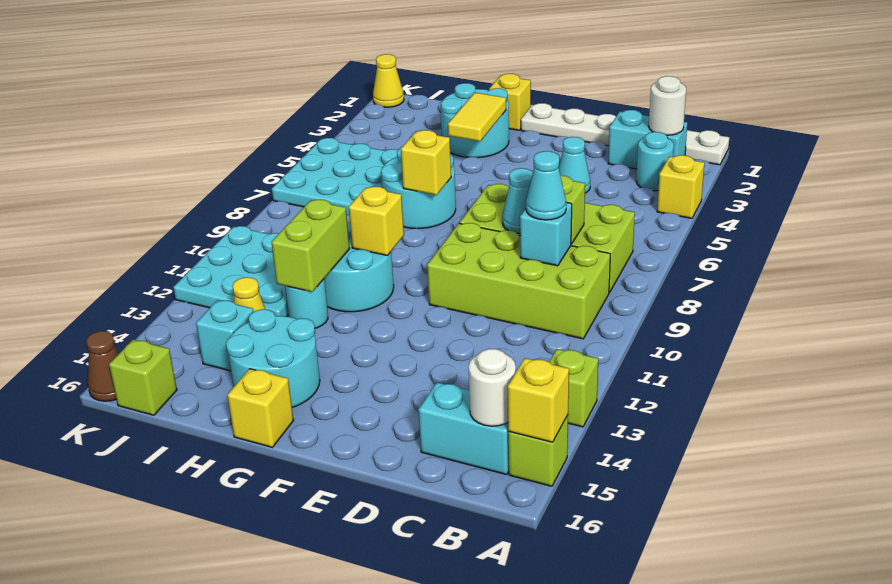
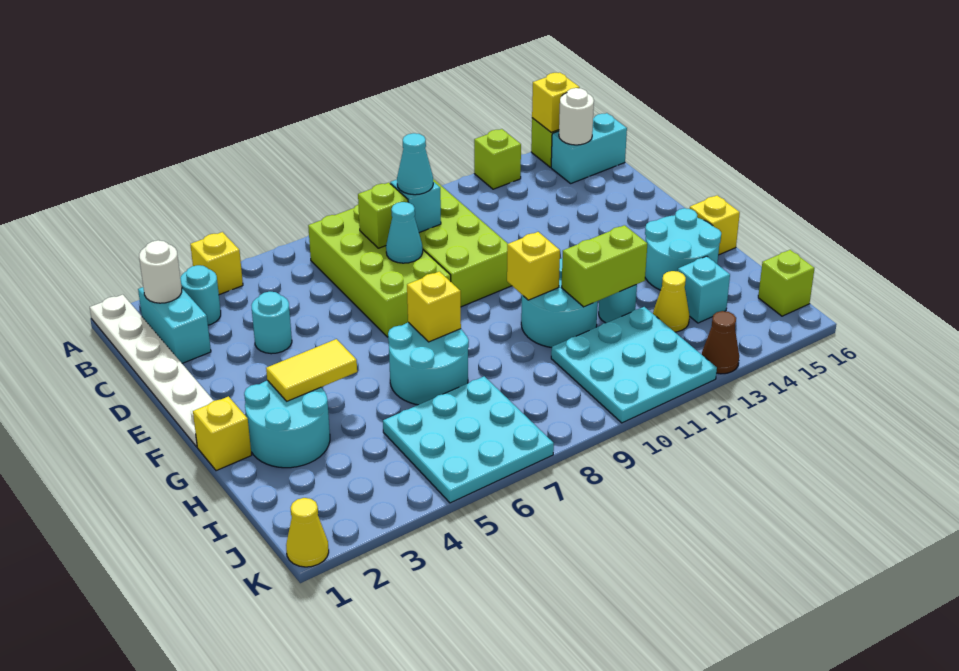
cyan 1x2 brick [418,383,509,475] -> cyan 1x2 brick turned to [551,113,627,183]
cyan 1x1 cone [559,137,590,193] -> cyan 1x1 round brick [251,292,292,354]
brown 1x1 cone [86,331,119,401] -> brown 1x1 cone moved to [702,311,739,374]

